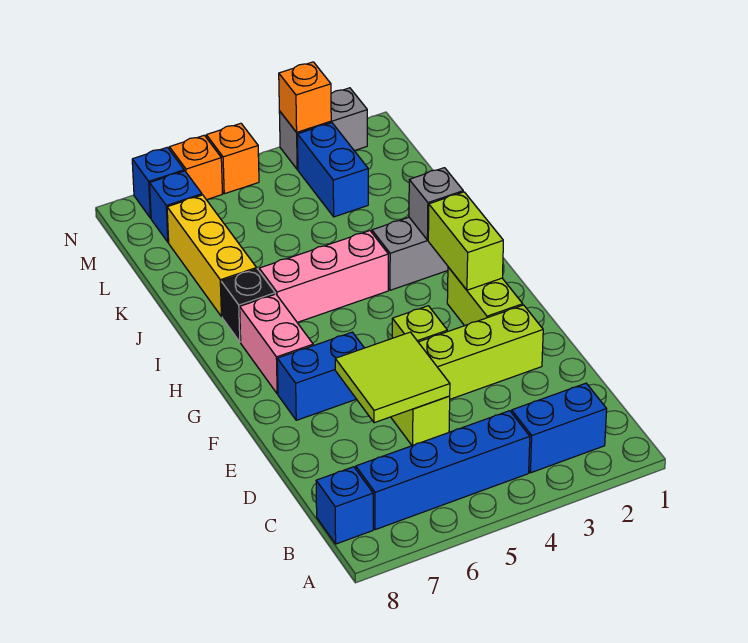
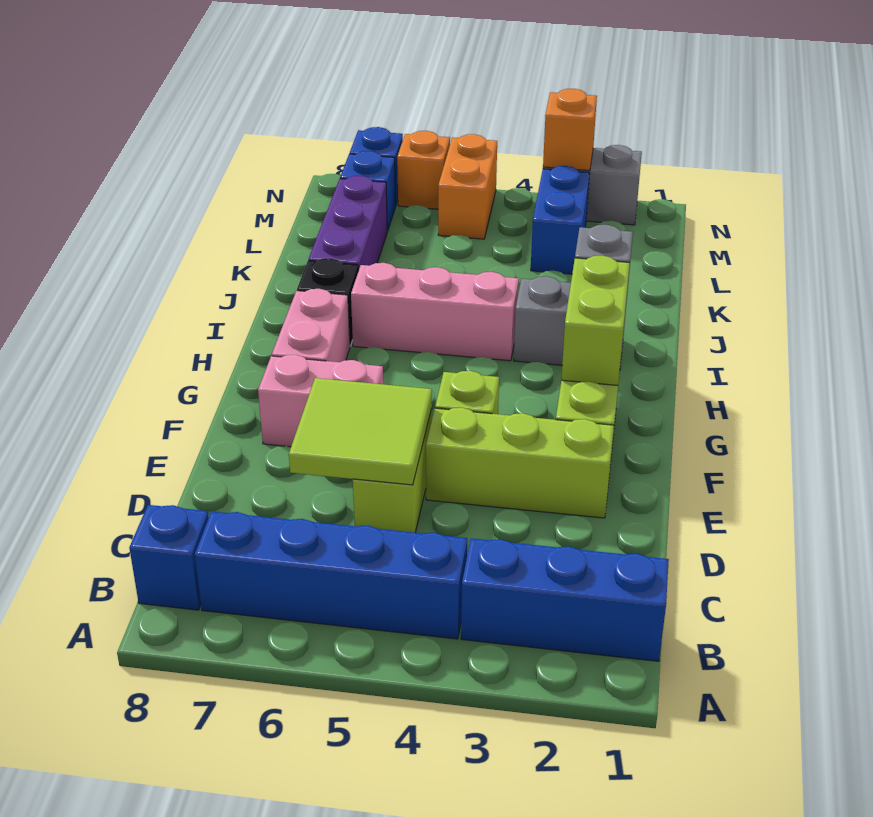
blue 1x2 brick [512,383,607,473] -> blue 1x3 brick [461,538,669,661]
blue 1x2 brick [277,332,364,420] -> pink 1x2 brick [258,355,383,447]
yellow 1x3 brick [167,195,257,317] -> purple 1x3 brick [309,176,387,271]
orange 1x1 brick [206,123,259,194] -> orange 1x2 brick [438,134,497,239]

